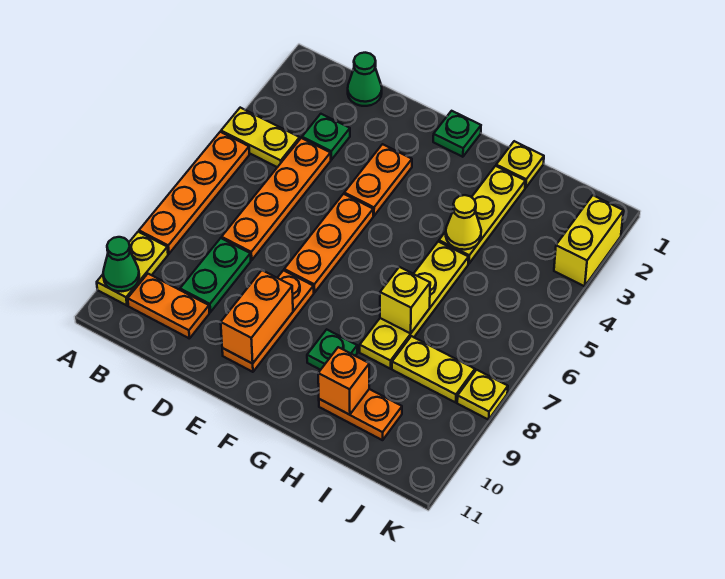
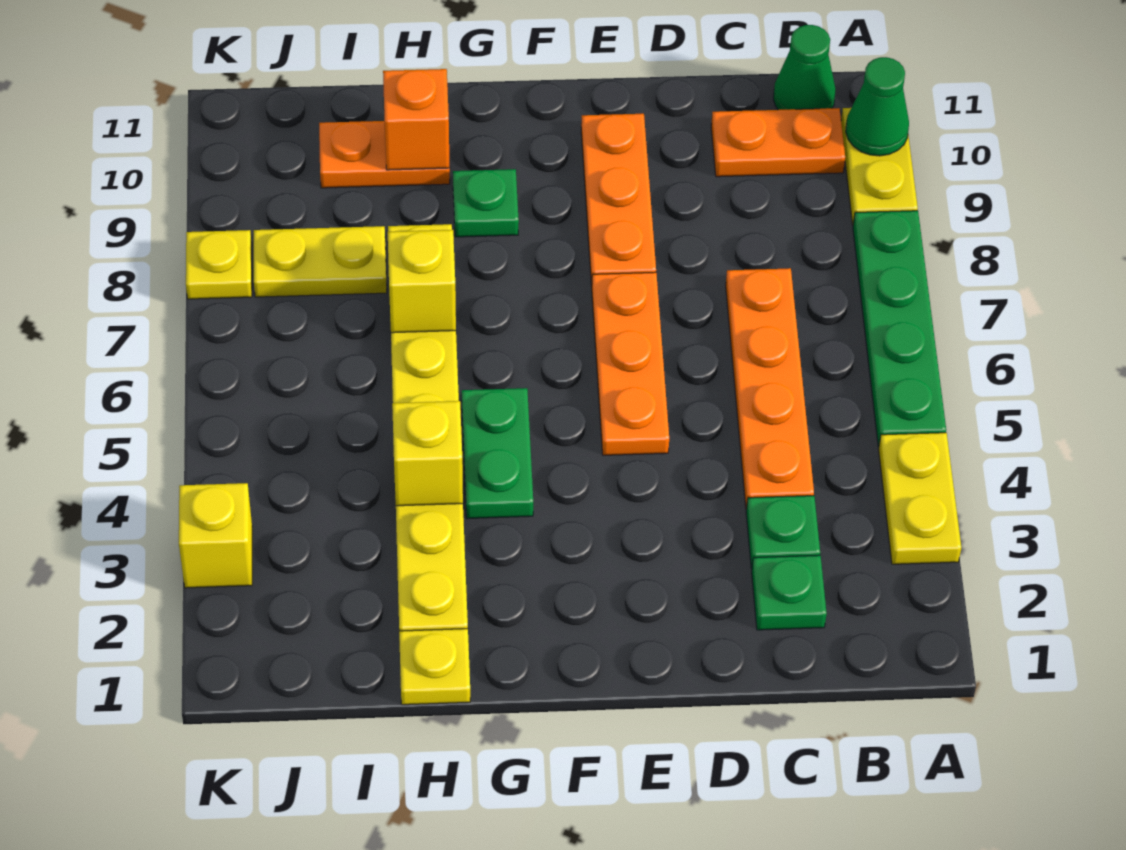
yellow 1x2 plate [221,108,300,167] -> yellow 1x2 plate turned to [879,433,961,564]
orange 1x4 plate [139,132,249,254] -> green 1x4 plate [853,211,946,447]
green 1x1 cone [348,53,382,106] -> green 1x1 cone moved to [773,25,836,110]
green 1x2 plate [180,238,251,312] -> green 1x2 plate moved to [462,388,533,519]
orange 1x2 plate [344,144,412,216] -> none
orange 1x2 brick [221,270,293,364] -> none
green 1x1 plate [433,111,481,157] -> green 1x1 plate moved to [752,555,827,630]
yellow 1x1 cone [446,195,481,250] -> yellow 1x1 brick [392,401,463,506]
yellow 1x2 brick [554,195,624,286] -> yellow 1x1 brick [179,483,252,588]

